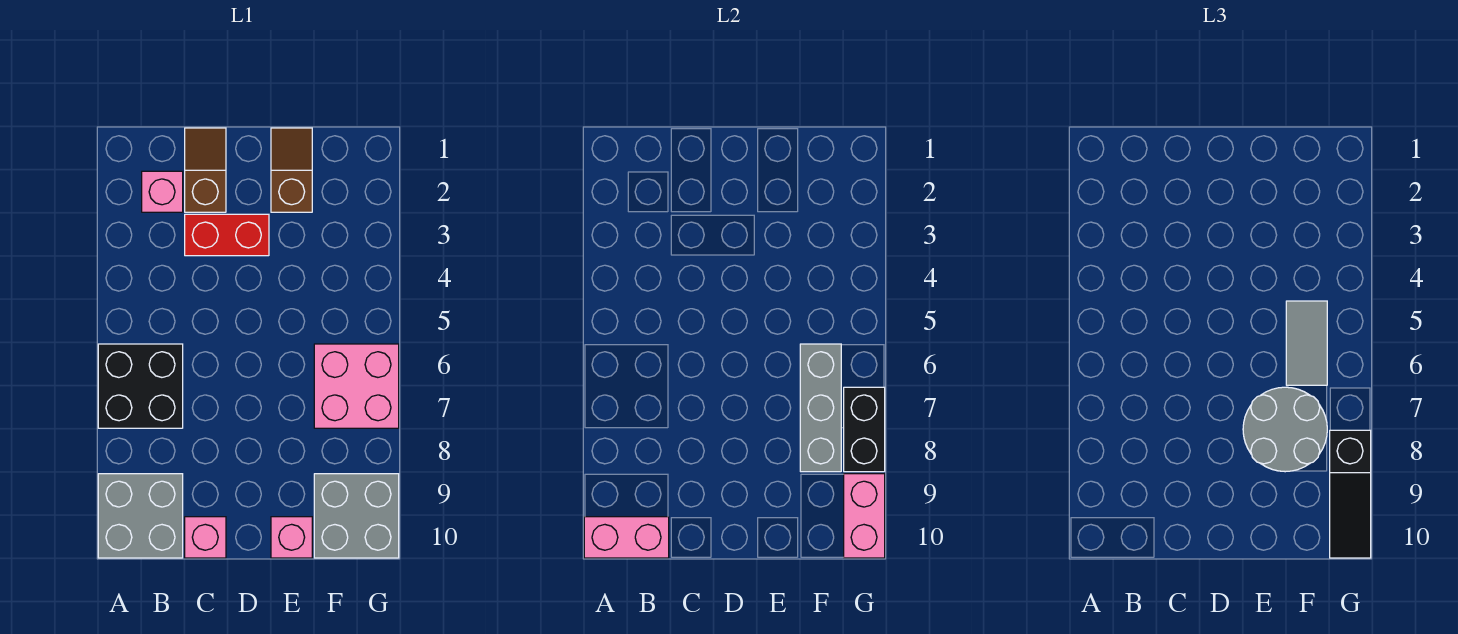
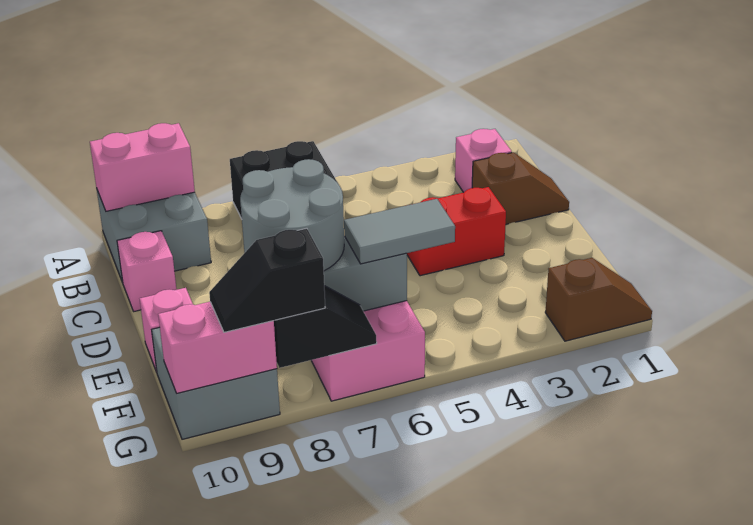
pink 1x2 brick [584,517,669,558] -> pink 1x2 brick turned to [90,123,195,211]
red 1x2 brick [185,214,269,256] -> red 1x2 brick turned to [407,187,506,276]
brown 1x2 slope [271,128,312,212] -> brown 1x2 slope moved to [545,258,652,341]
black 1x2 brick [844,387,885,472] -> black 1x2 slope [274,286,377,368]
black 1x3 slope [1330,430,1371,558] -> black 1x2 slope [209,228,325,332]

